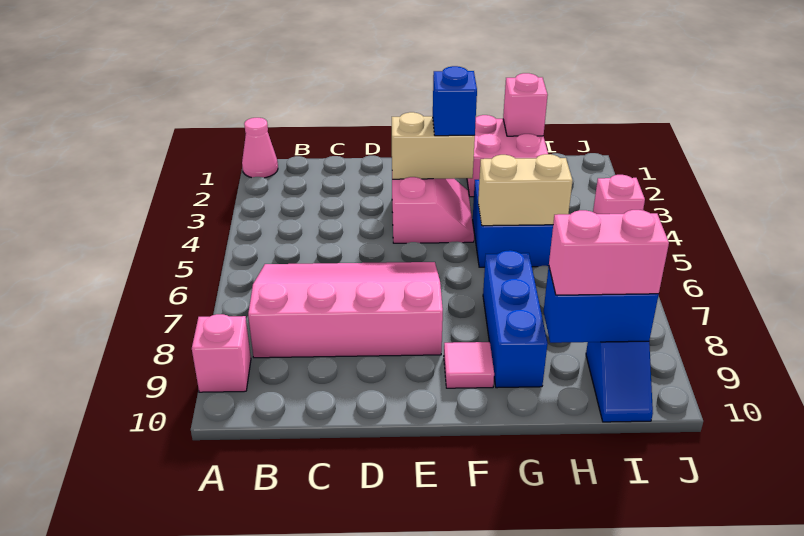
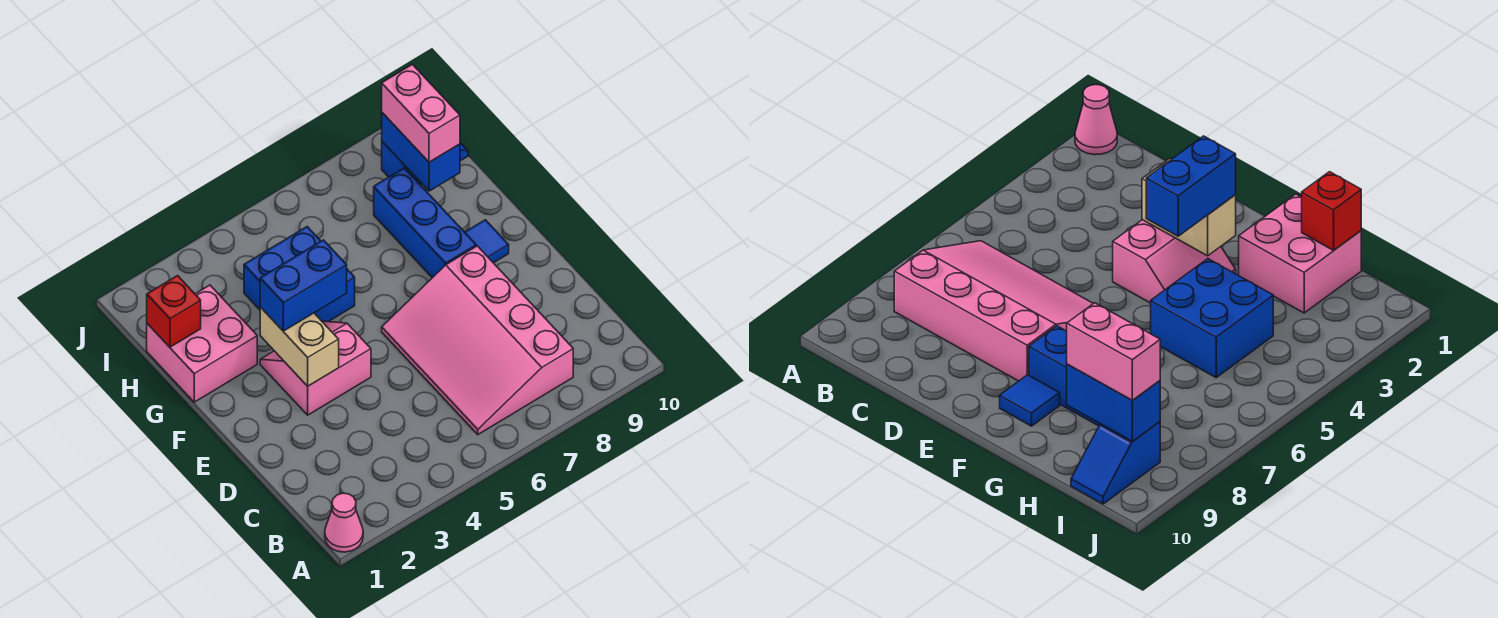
pink 1x1 brick [192,314,251,392] -> none
blue 1x1 brick [433,66,477,136] -> blue 1x2 brick [260,240,347,331]
pink 1x1 tile [444,342,494,388] -> blue 1x1 tile [465,220,509,263]
tan 1x2 brick [478,154,573,226] -> none
blue 1x3 brick [483,250,548,388] -> blue 1x3 brick turned to [374,168,476,278]
pink 1x1 brick [503,73,548,136] -> red 1x1 brick [147,276,201,347]
pink 1x1 brick [593,175,645,214] -> none

